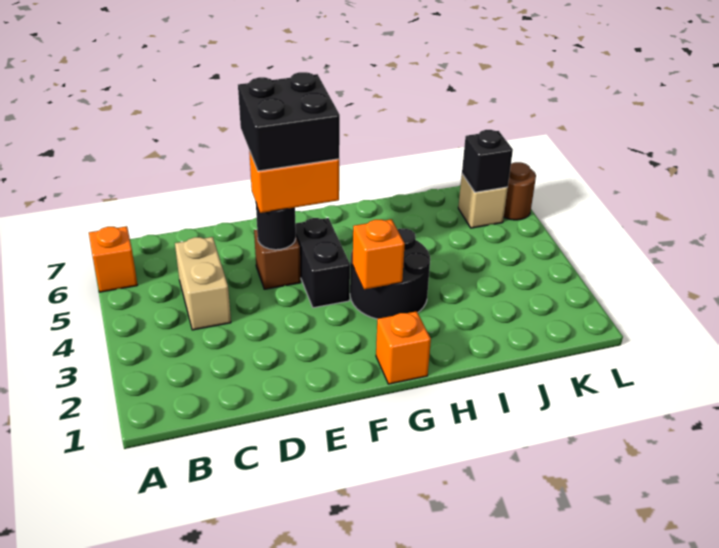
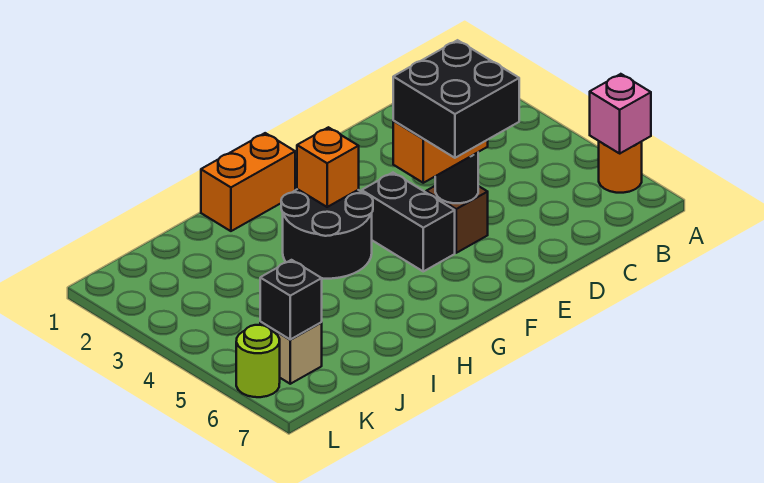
orange 1x1 brick [89,226,137,292] -> orange 1x1 round brick [599,141,642,193]
none -> pink 1x1 brick [590,74,651,153]
tan 1x2 brick [175,237,231,330] -> none
orange 1x1 brick [376,311,431,384] -> orange 1x2 brick [201,133,295,231]
brown 1x1 round brick [504,162,536,220] -> lime 1x1 round brick [236,325,280,397]

